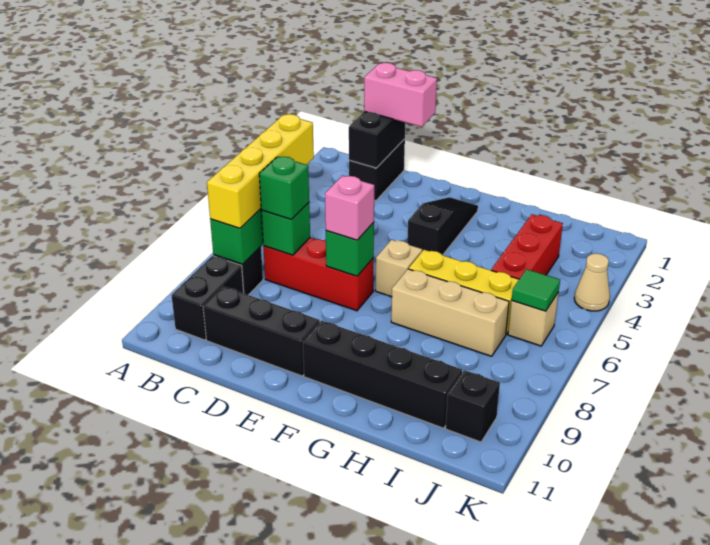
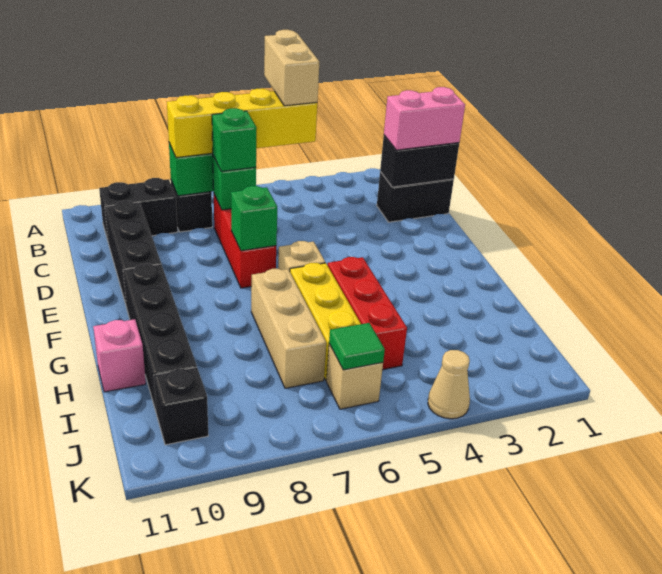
none -> tan 1x2 brick [264,30,319,106]
pink 1x2 brick [364,63,437,127] -> pink 1x2 brick turned to [384,87,465,150]
pink 1x1 brick [325,175,374,240] -> pink 1x1 brick moved to [93,319,146,392]
black 1x3 slope [407,197,478,255] -> none
red 1x3 brick [491,214,563,279] -> red 1x3 brick turned to [328,257,407,370]

